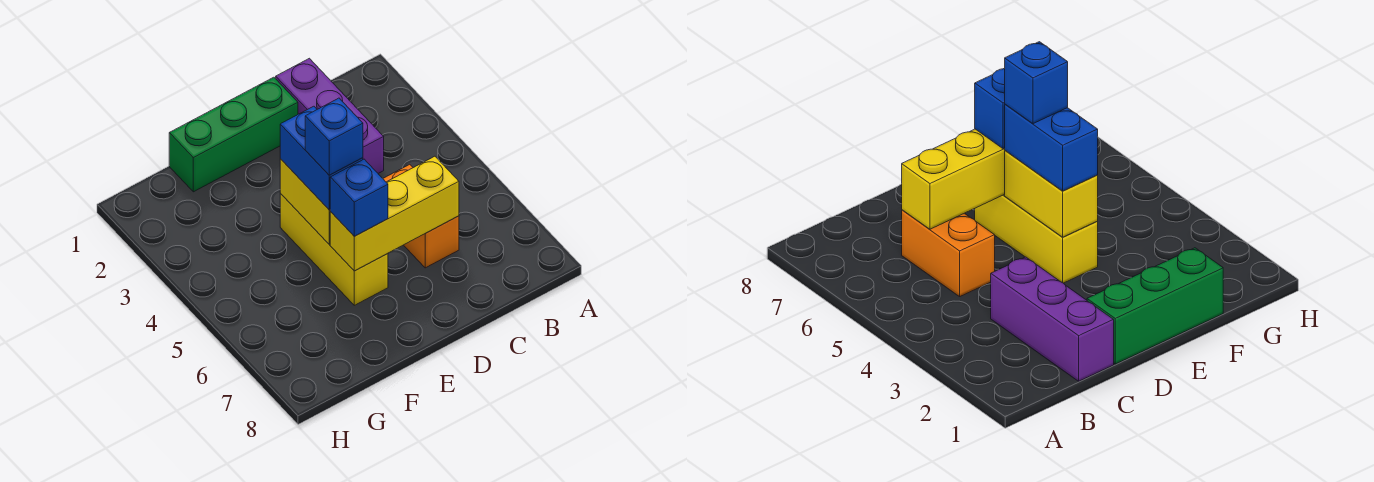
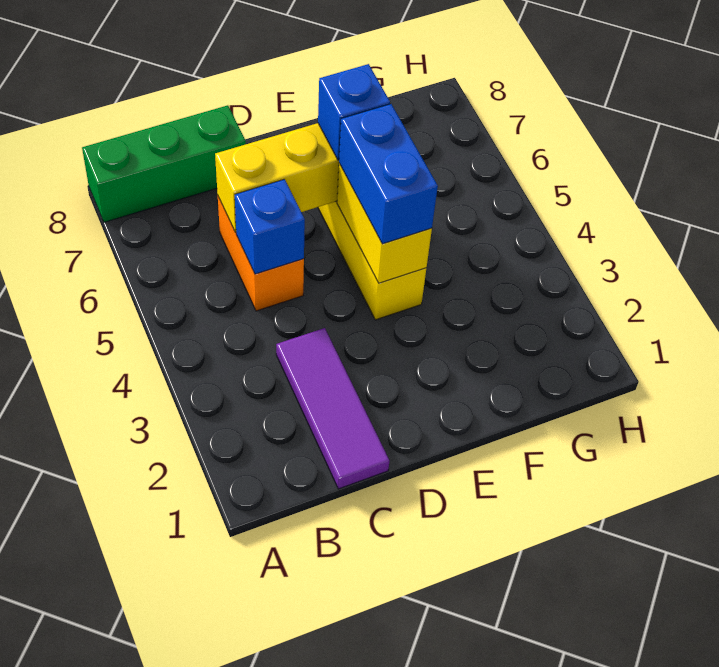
purple 1x3 brick [276,58,384,173] -> purple 1x3 tile [276,328,389,489]
green 1x3 brick [169,77,298,192] -> green 1x3 brick moved to [82,105,246,222]
blue 1x1 brick [305,98,363,175] -> blue 1x1 brick moved to [235,179,305,274]

